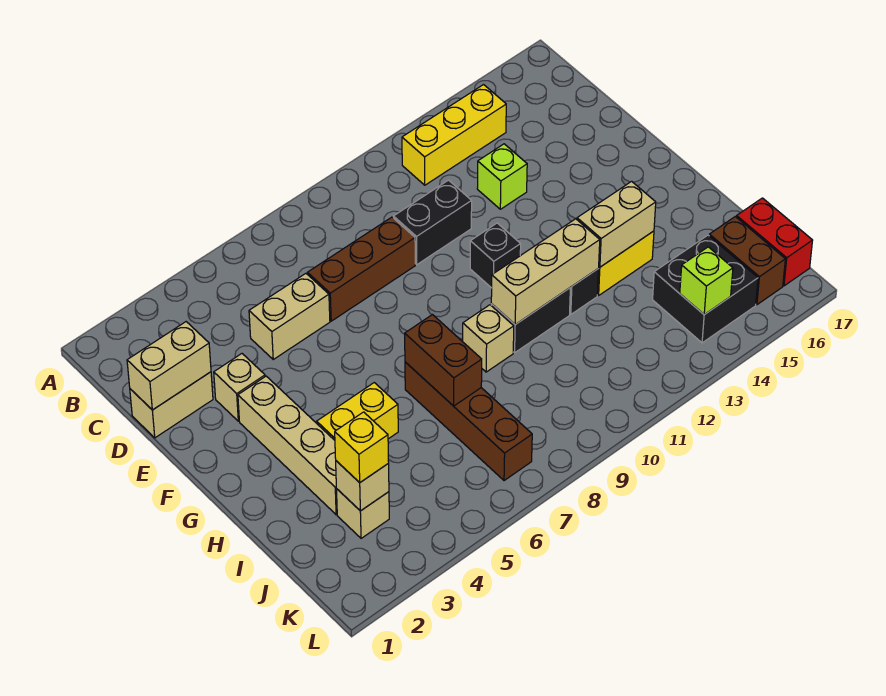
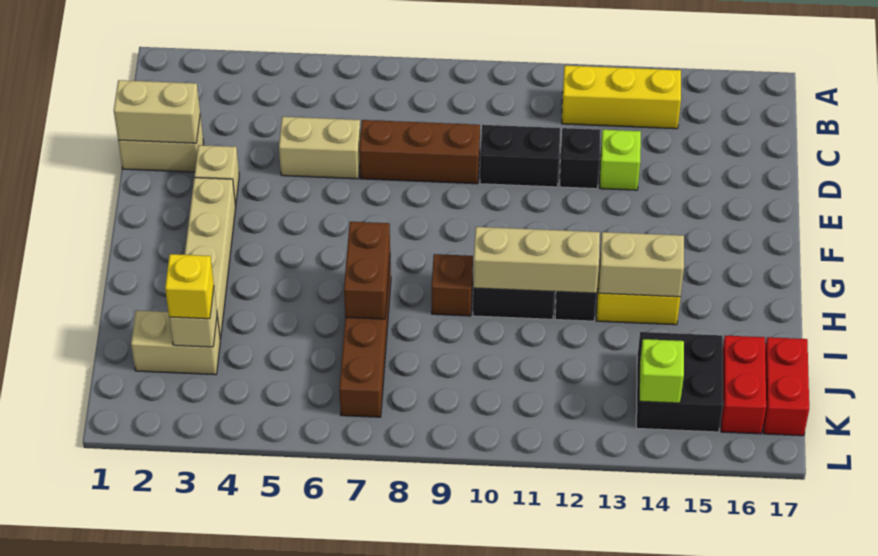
black 1x1 brick [470,223,521,288] -> black 1x1 brick moved to [560,128,601,189]
yellow 1x2 brick [317,383,398,440] -> none
tan 1x1 brick [463,305,514,372] -> brown 1x1 brick [432,254,473,316]
tan 1x1 brick [337,489,389,538] -> tan 1x2 brick [131,311,220,375]
brown 1x2 brick [709,217,785,305] -> red 1x2 brick [721,336,766,434]

